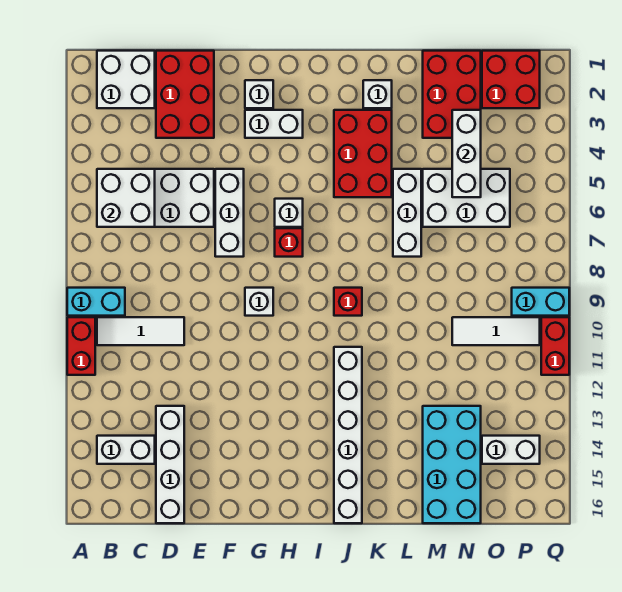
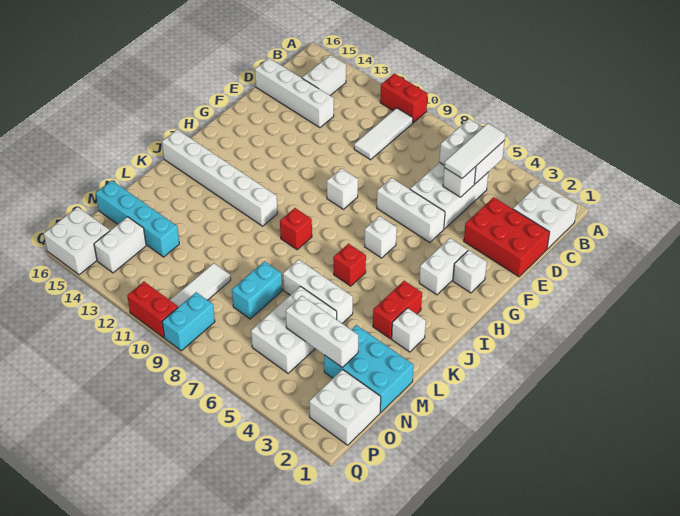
cyan 1x2 brick [67,288,125,316] -> cyan 1x2 brick moved to [232,261,282,319]
none -> white 1x3 tile [444,123,505,178]
none -> white 1x1 brick [443,167,476,197]
red 1x1 brick [275,228,303,257] -> red 1x1 brick moved to [333,244,366,286]
red 2x3 brick [334,110,392,197] -> red 1x2 brick [373,281,422,339]
red 2x3 brick [423,51,481,138] -> cyan 2x3 brick [324,325,413,412]
cyan 2x4 brick [423,406,481,523] -> cyan 1x4 brick [96,180,179,257]
red 2x2 brick [482,51,540,108] -> white 2x2 brick [309,370,381,445]
none -> white 2x2 brick [44,207,110,275]

